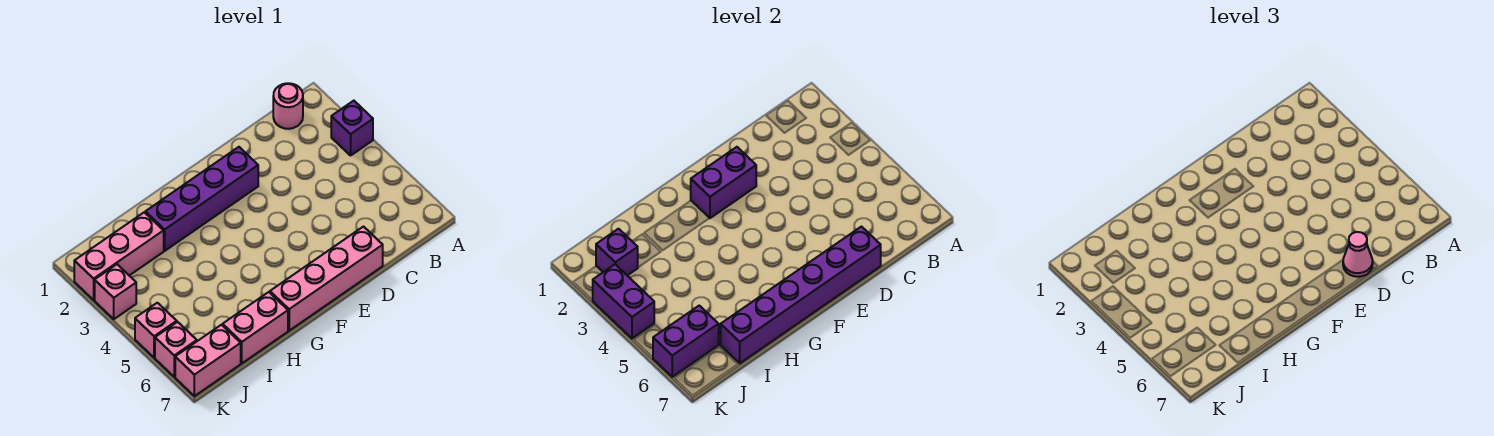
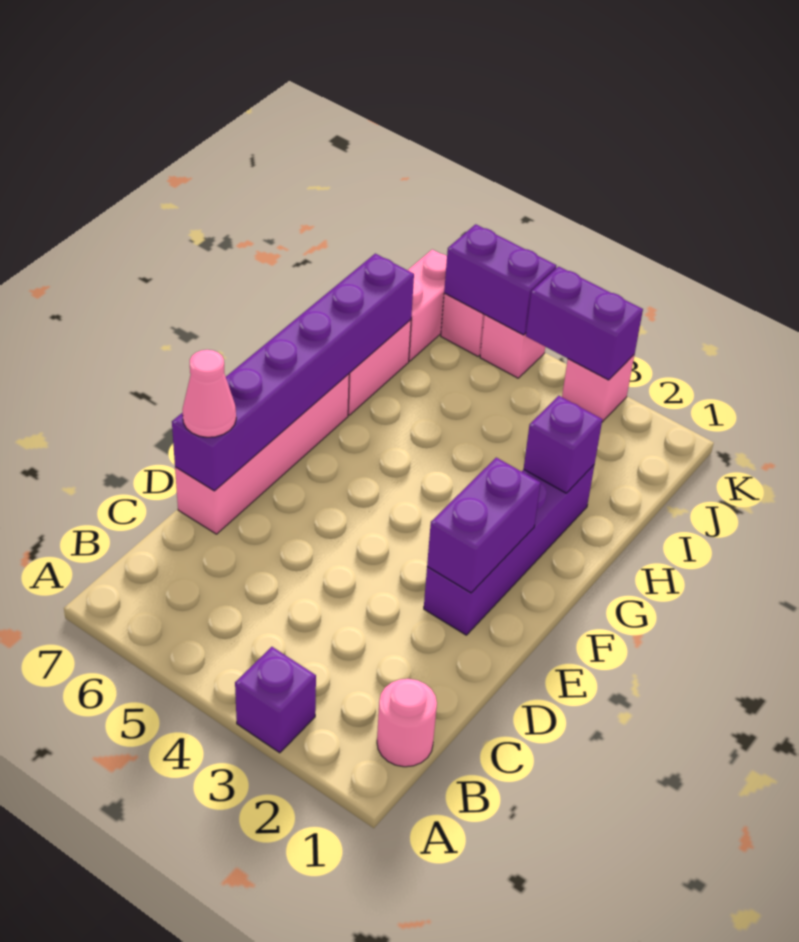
pink 1x3 brick [74,212,164,300] -> none
purple 1x1 brick [596,229,638,276] -> purple 1x1 brick moved to [524,396,602,493]
purple 1x2 brick [653,306,719,377] -> purple 1x2 brick turned to [444,224,556,335]

